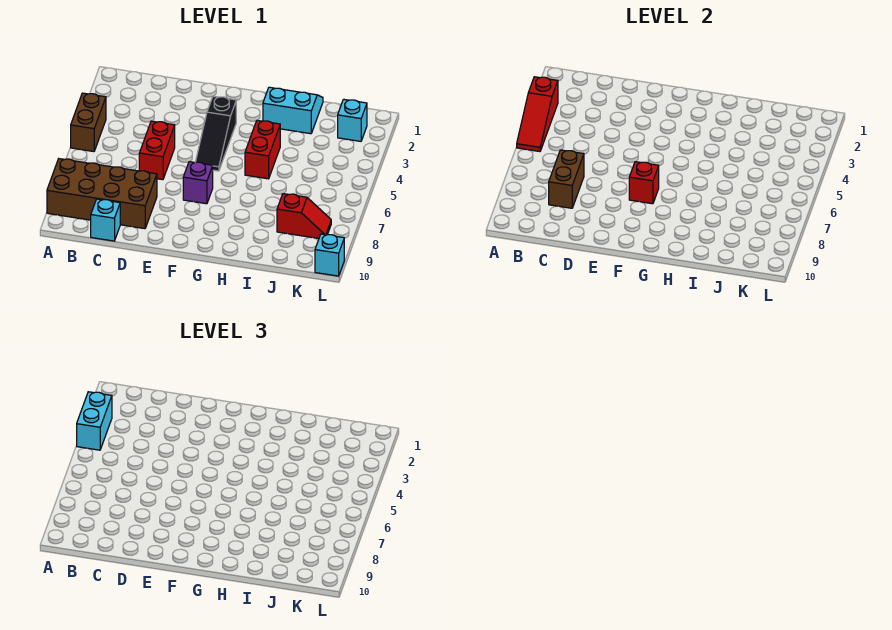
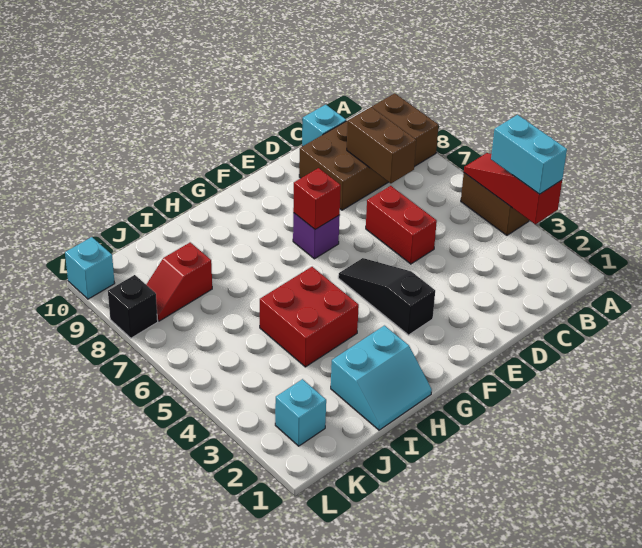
red 1x2 brick [245,120,280,179] -> red 2x2 brick [260,267,359,367]
none -> black 1x1 brick [108,275,158,338]

